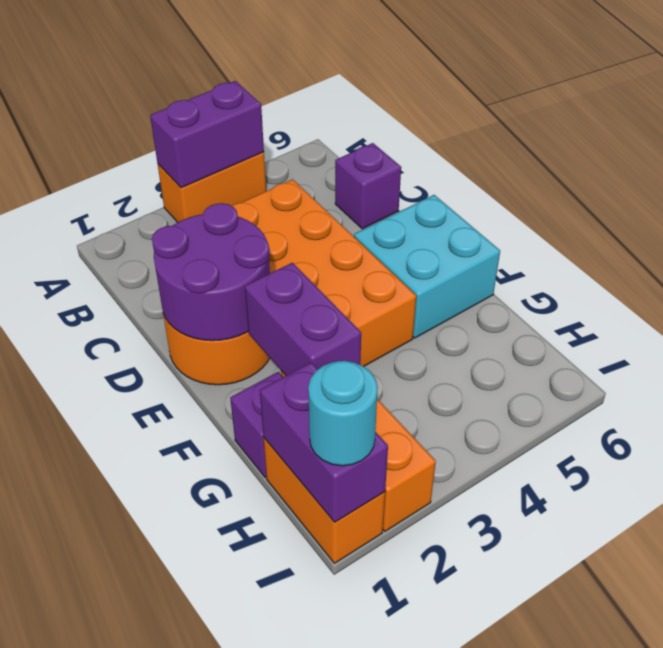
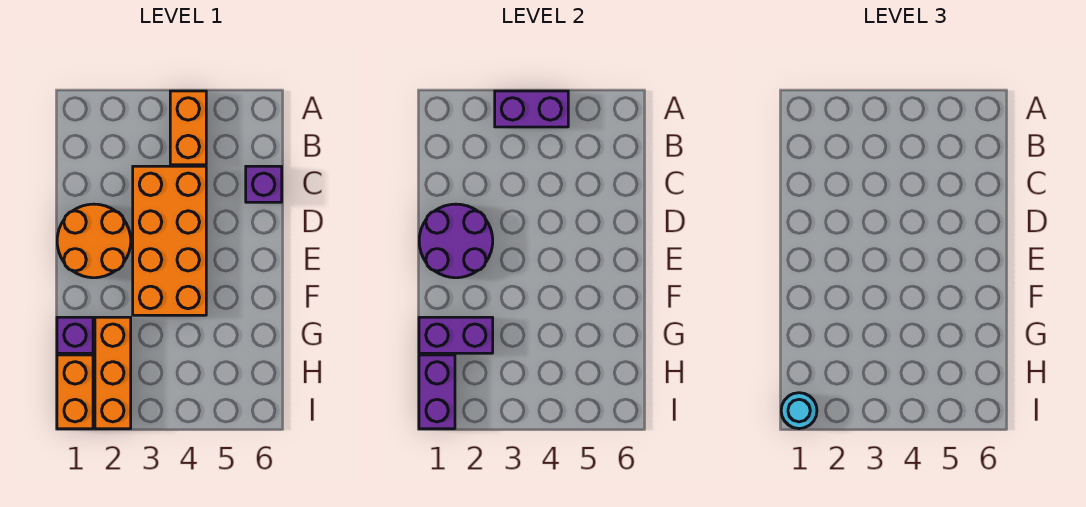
orange 1x2 brick [158,152,266,222] -> orange 1x2 brick turned to [170,91,206,165]
cyan 2x2 brick [354,195,500,338] -> none
purple 1x2 brick [245,263,361,376] -> purple 1x2 brick turned to [419,317,493,353]

